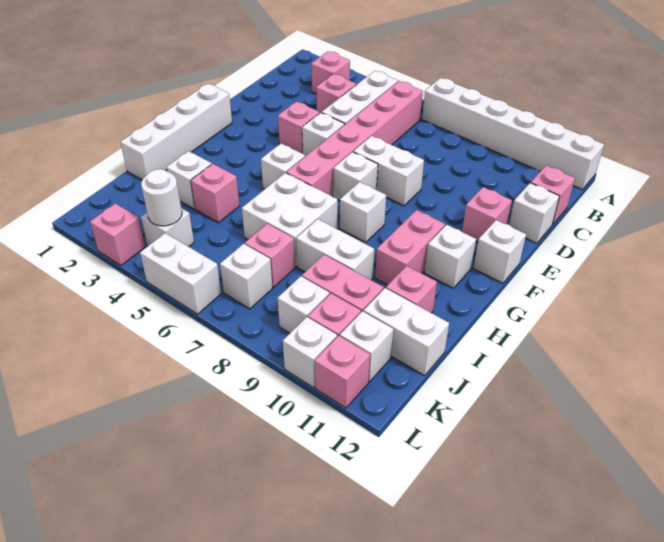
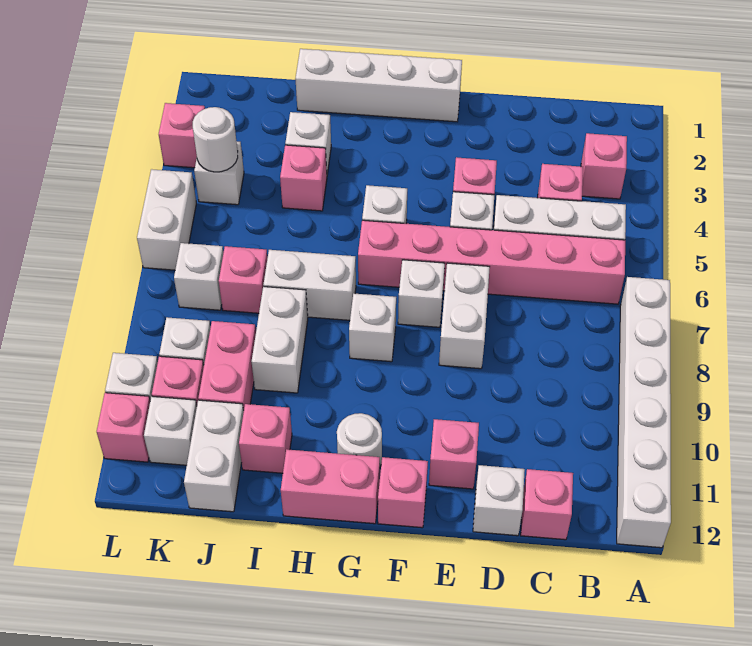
white 1x1 brick [474,220,526,283] -> pink 1x1 brick [378,457,428,528]
pink 1x2 brick [375,210,445,285] -> pink 1x2 brick moved to [281,449,380,524]
white 1x1 brick [425,225,476,288] -> white 1x1 round brick [337,413,382,467]
white 2x2 brick [242,173,338,266] -> white 1x2 brick [263,250,356,320]

